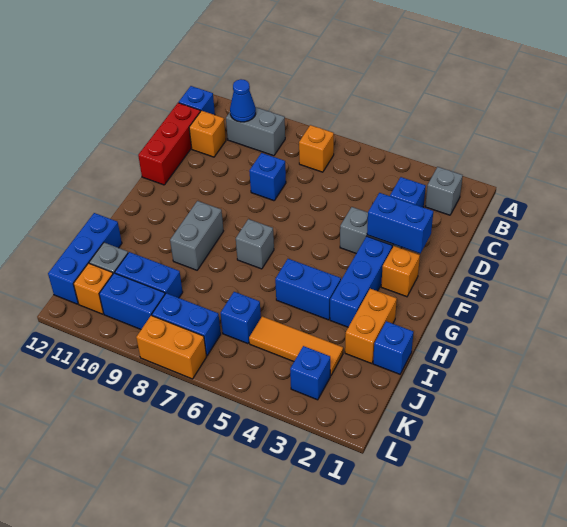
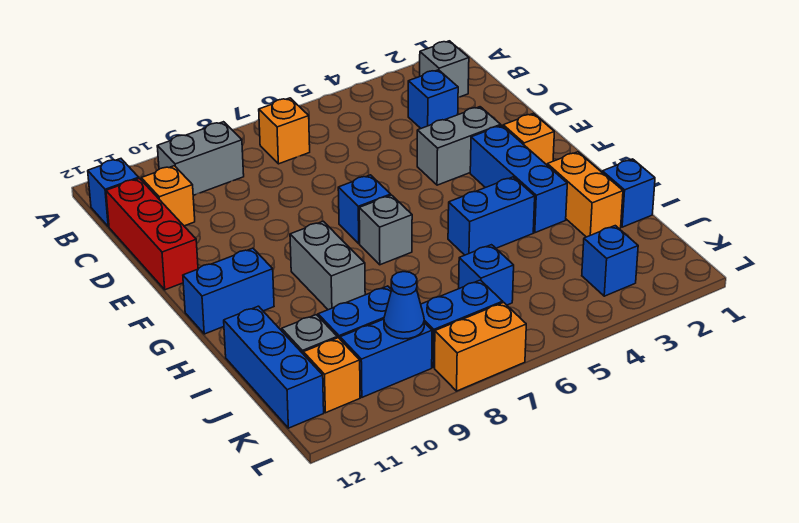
blue 1x1 cone [230,79,256,122] -> blue 1x1 cone moved to [384,272,424,339]
blue 1x1 brick [249,153,286,201] -> blue 1x1 brick moved to [338,175,391,244]
blue 1x2 brick [367,193,433,253] -> blue 1x2 brick moved to [183,248,274,334]
orange 1x3 tile [249,316,343,376] -> none

